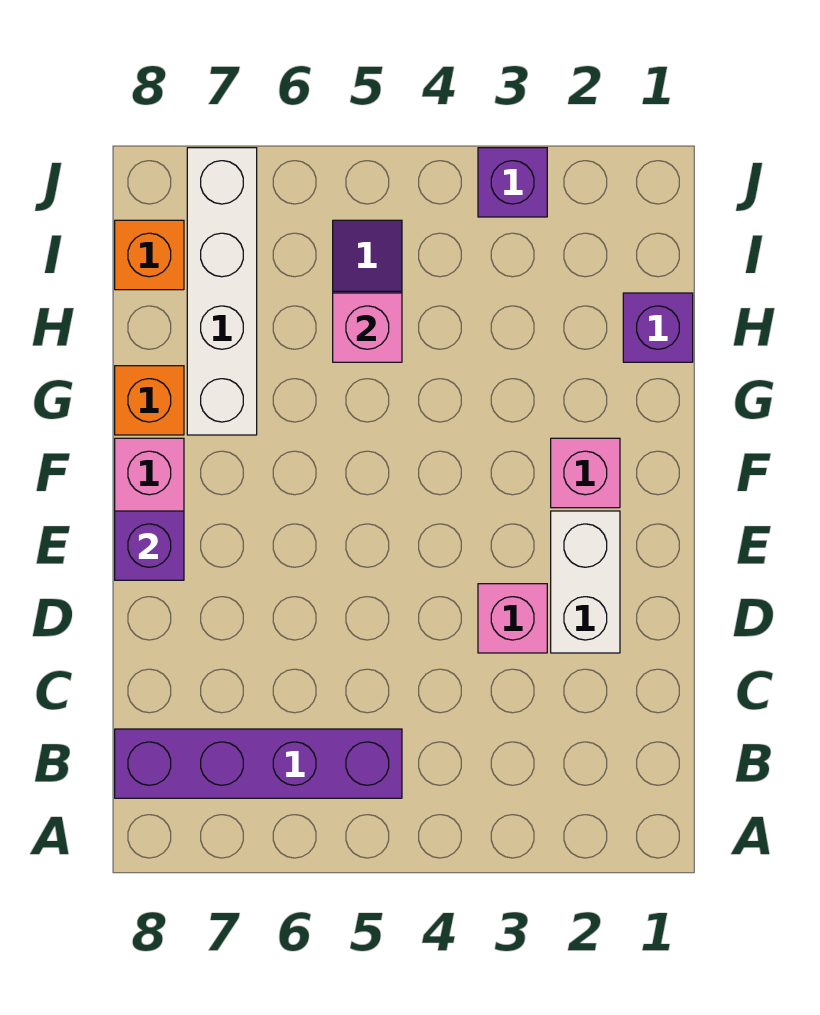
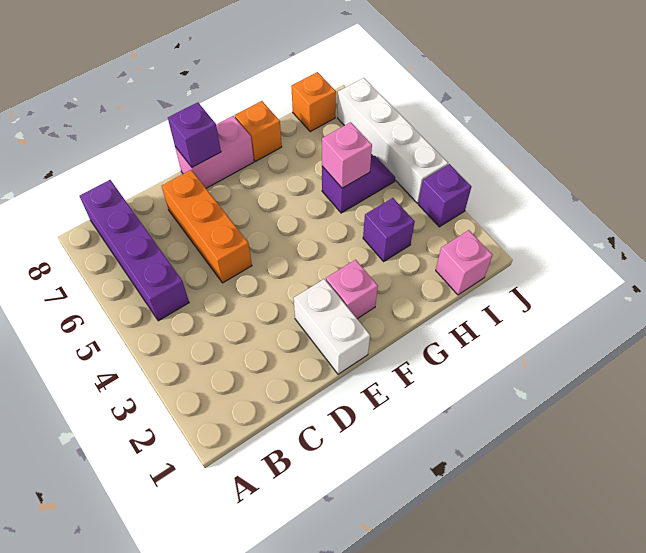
white 1x2 brick [551,511,620,653] -> white 1x2 brick turned to [294,279,370,374]
pink 1x1 brick [478,584,547,653] -> pink 1x1 brick moved to [436,230,492,295]
none -> orange 1x3 brick [162,170,252,283]
white 1x4 brick [187,148,257,435] -> white 1x4 brick turned to [338,78,448,203]
purple 1x1 brick [623,293,693,362] -> purple 1x1 brick moved to [363,198,415,261]

